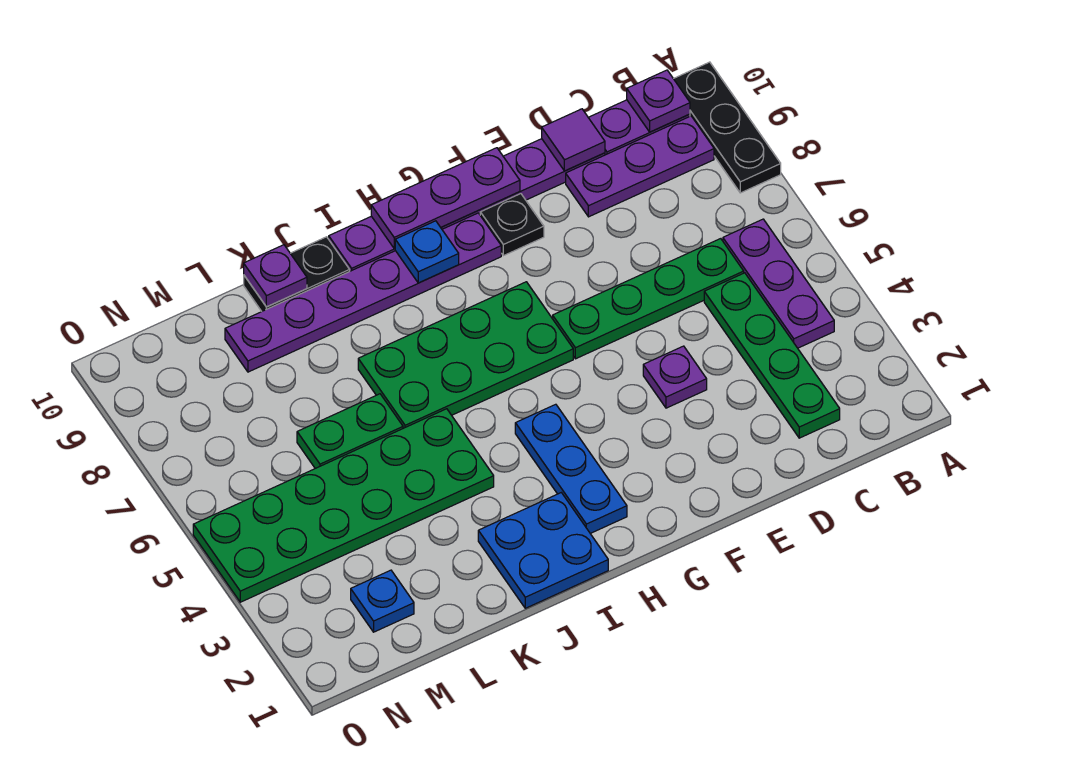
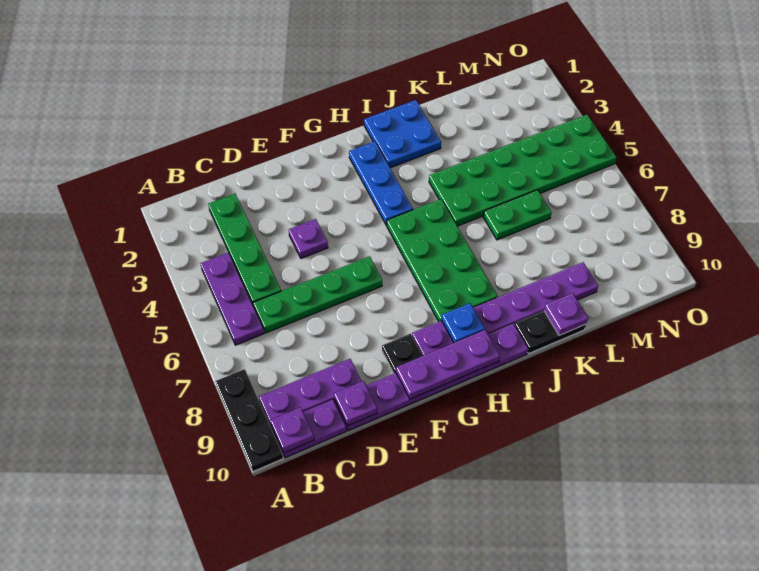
purple 1x1 tile [542,109,605,171] -> purple 1x1 plate [334,381,377,426]
green 2x4 plate [358,282,573,428] -> green 2x4 plate turned to [387,199,498,322]
blue 1x1 plate [351,570,414,632] -> none

